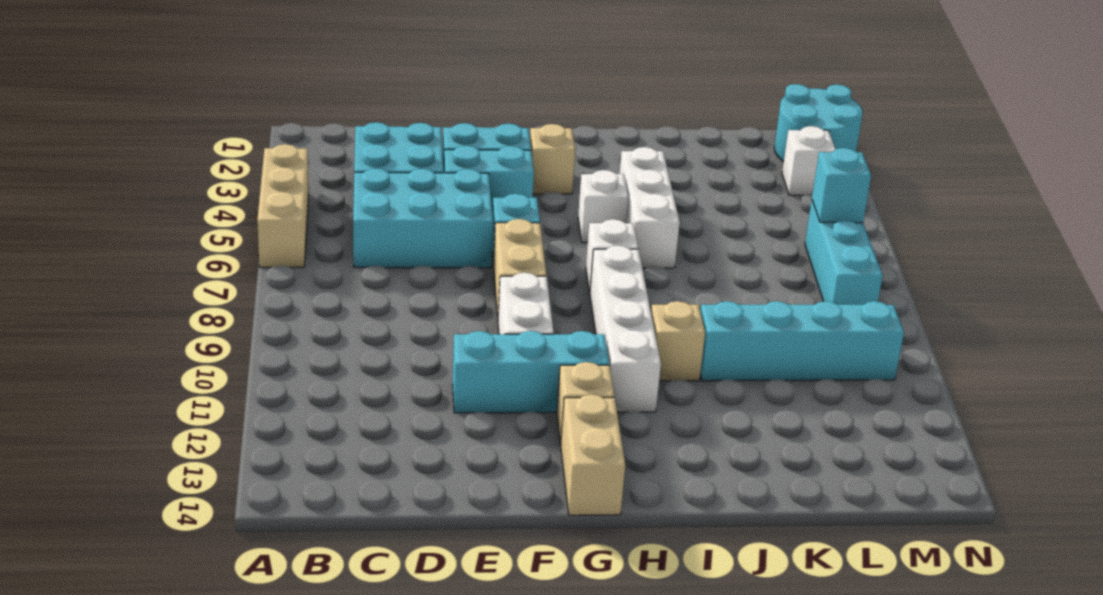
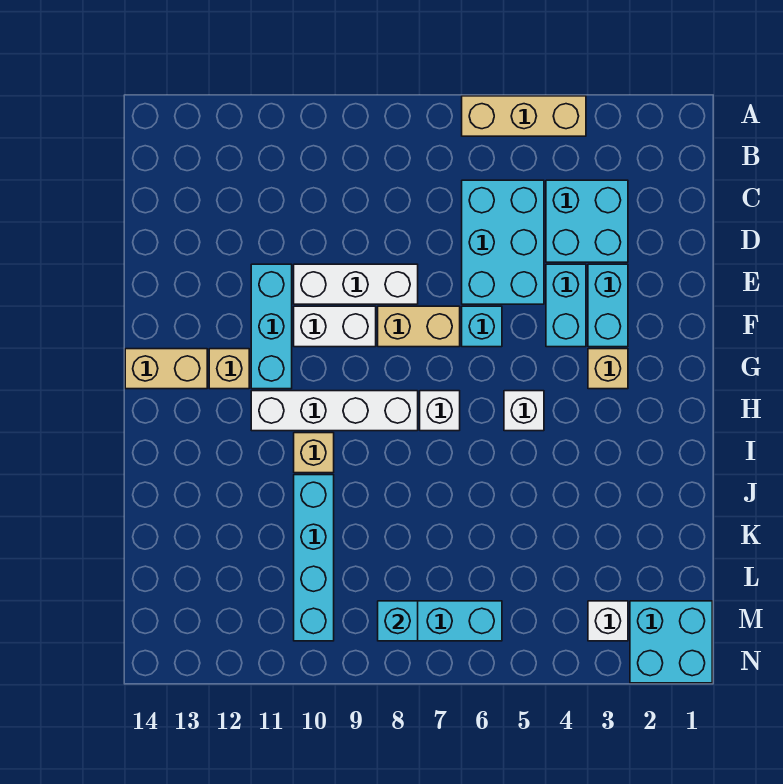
white 1x3 brick [620,147,680,268] -> white 1x3 brick moved to [294,264,418,304]
cyan 2x2 round brick [774,84,863,162] -> cyan 2x2 brick [630,601,712,683]
cyan 1x1 brick [812,148,871,223] -> cyan 1x1 brick moved to [378,601,418,641]

